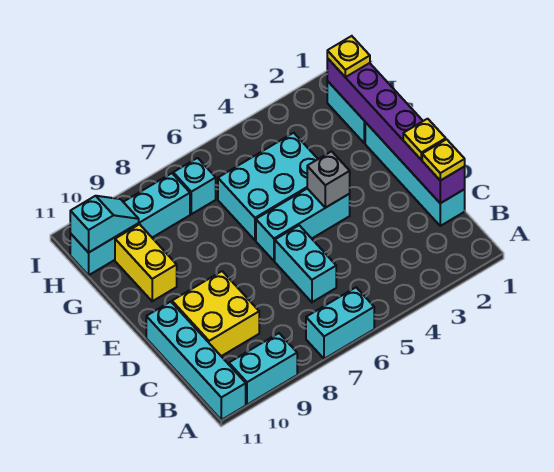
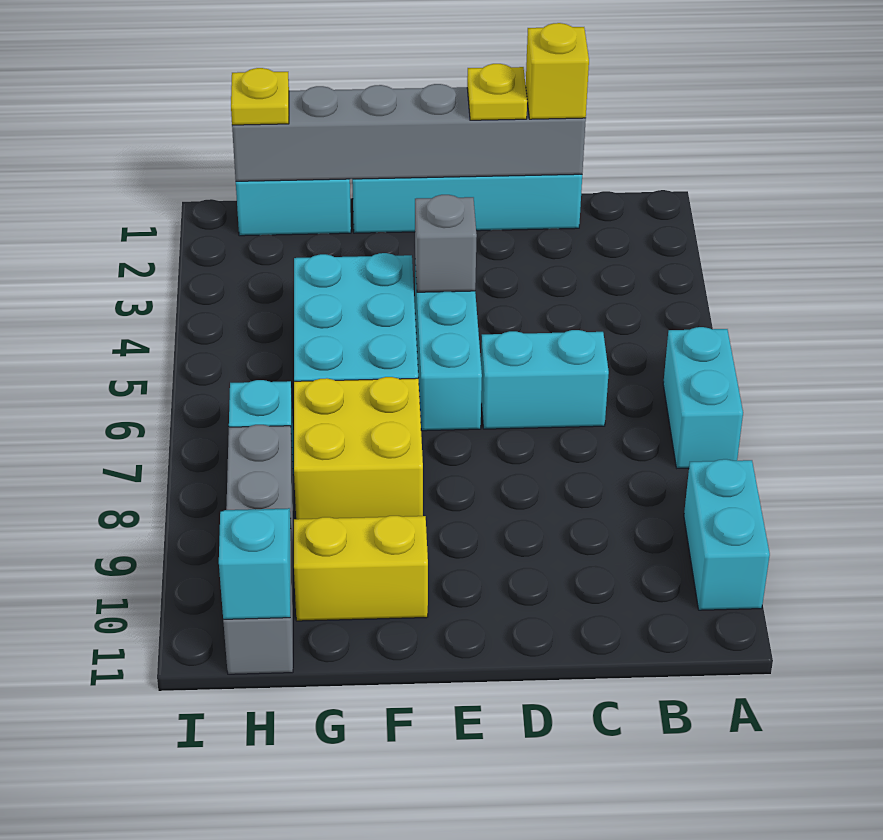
cyan 1x4 brick [146,302,246,420] -> none
purple 1x6 brick [327,58,465,203] -> grey 1x6 brick [232,84,586,181]
yellow 1x1 plate [422,139,465,181] -> yellow 1x1 brick [526,23,589,119]
yellow 2x2 brick [172,271,259,356] -> yellow 2x2 brick moved to [294,377,423,519]
cyan 1x4 brick [70,173,190,275] -> grey 1x4 brick [223,425,293,674]

